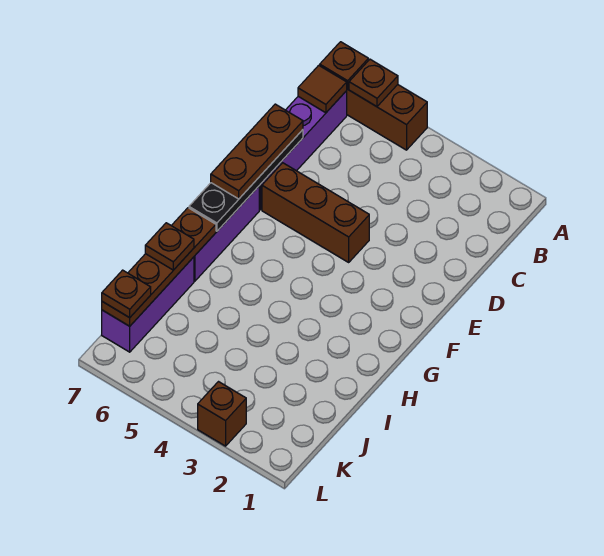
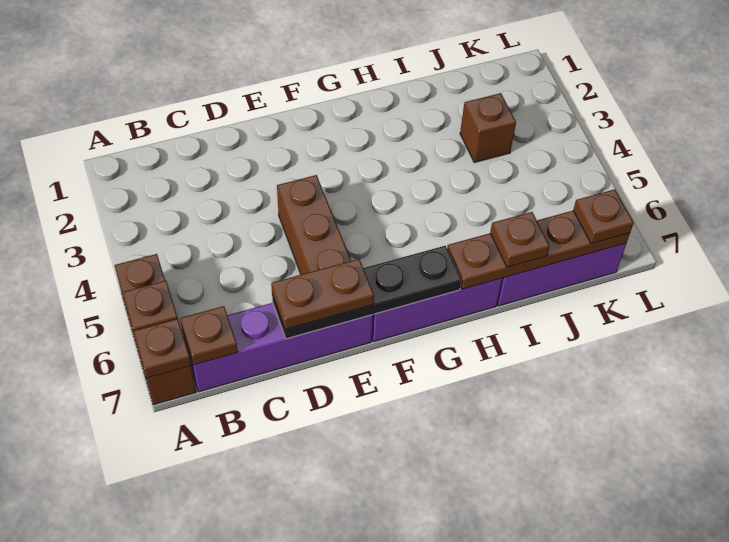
brown 1x1 tile [298,65,347,113] -> brown 1x1 plate [180,306,238,365]
brown 1x3 plate [211,104,303,199] -> brown 1x2 plate [271,259,374,329]
brown 1x1 brick [198,382,246,446] -> brown 1x1 brick moved to [460,93,516,162]

